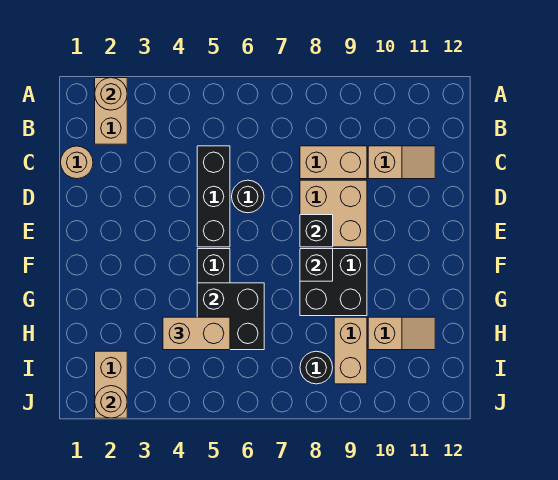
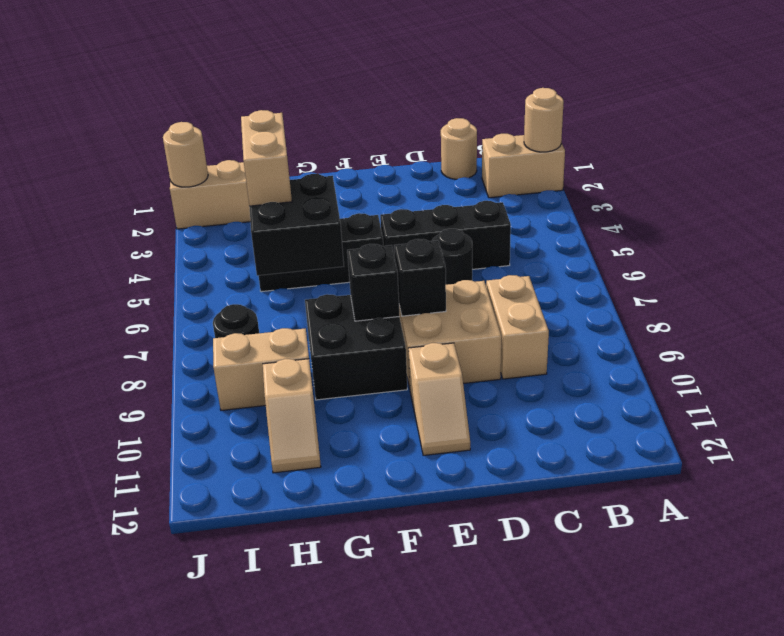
tan 1x2 slope [368,146,435,179] -> tan 1x2 slope moved to [408,343,470,455]

